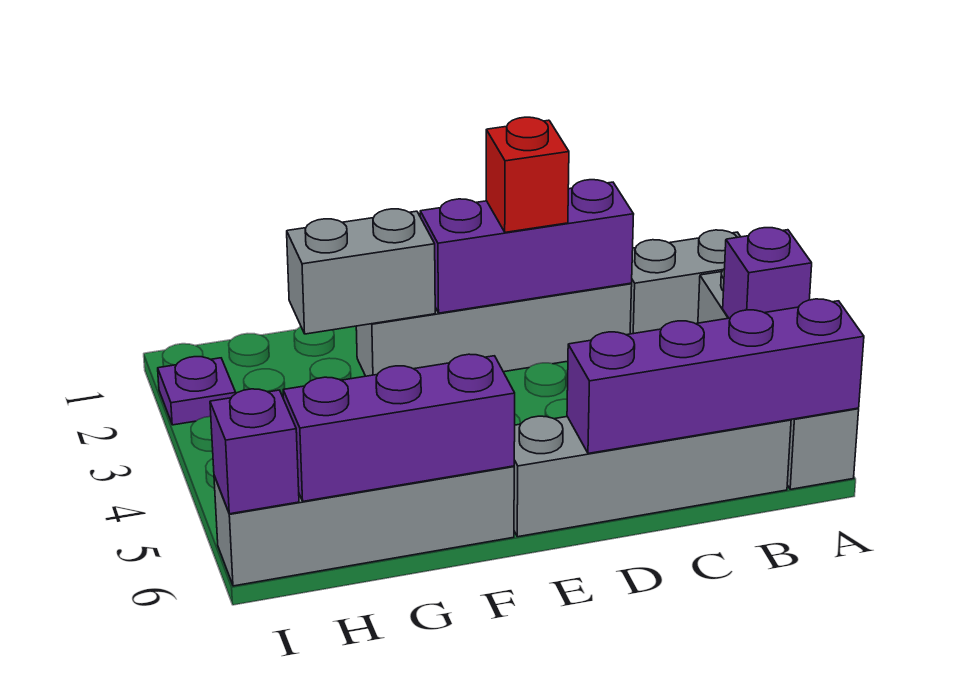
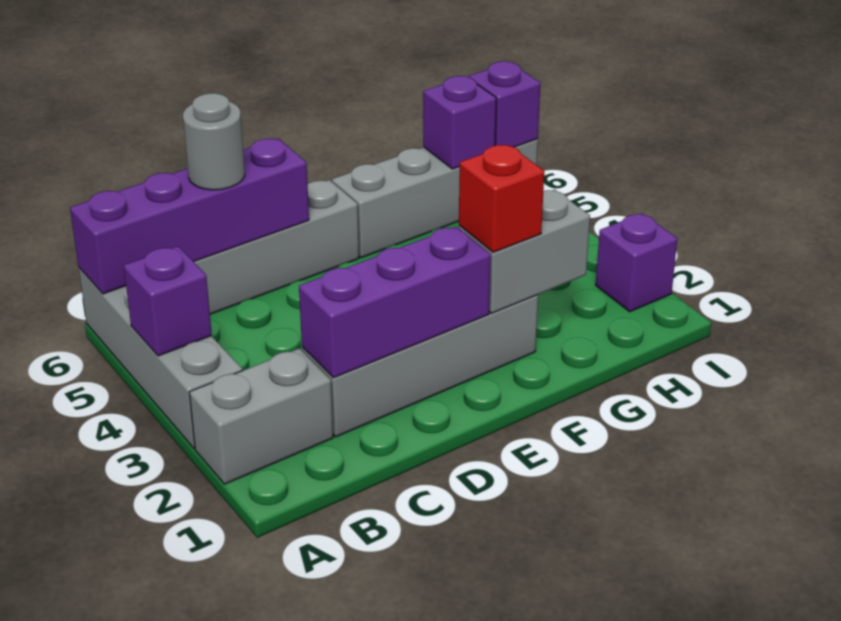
none -> grey 1x1 round brick [183,93,245,190]
red 1x1 brick [486,117,569,232] -> red 1x1 brick moved to [459,145,544,252]
purple 1x3 brick [283,354,515,501] -> purple 1x1 brick [423,76,496,169]
purple 1x1 plate [158,357,236,425] -> purple 1x1 brick [596,213,677,312]

